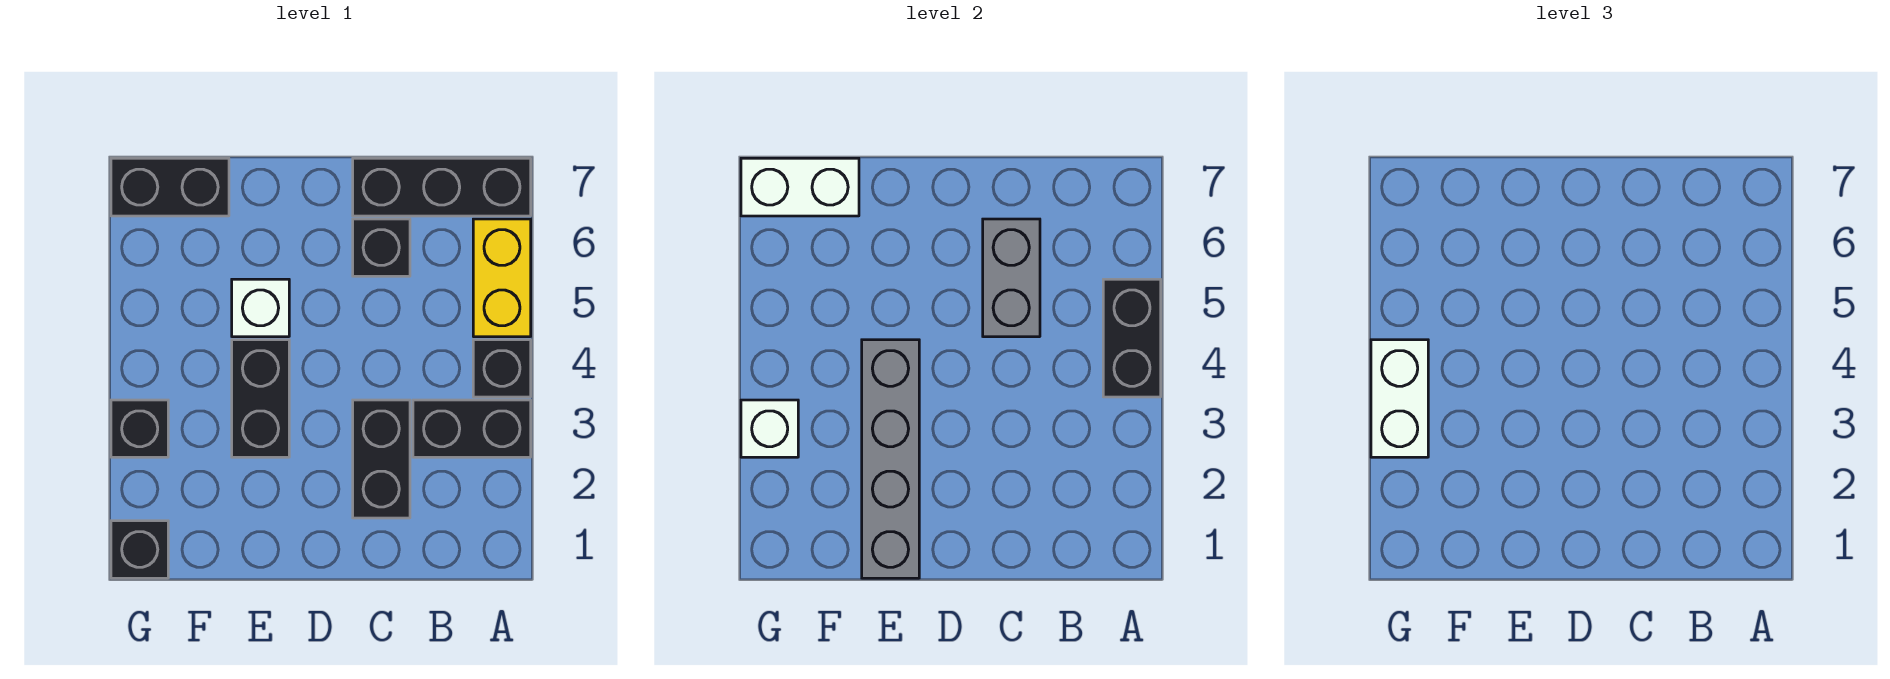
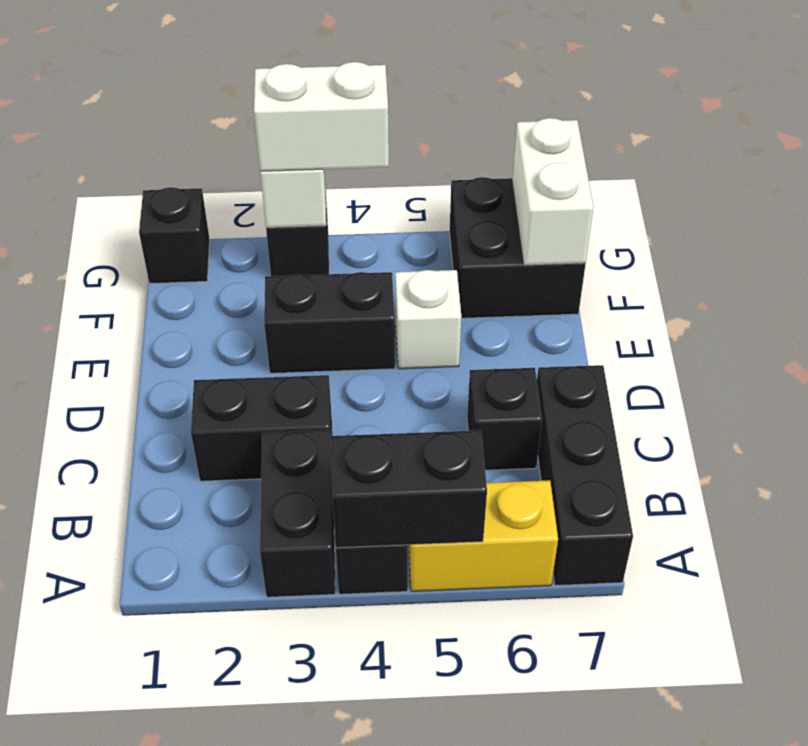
grey 1x2 brick [983,219,1040,337] -> none
grey 1x4 brick [862,340,919,578] -> none
black 1x2 brick [111,158,229,216] -> black 2x2 brick [450,177,586,318]

